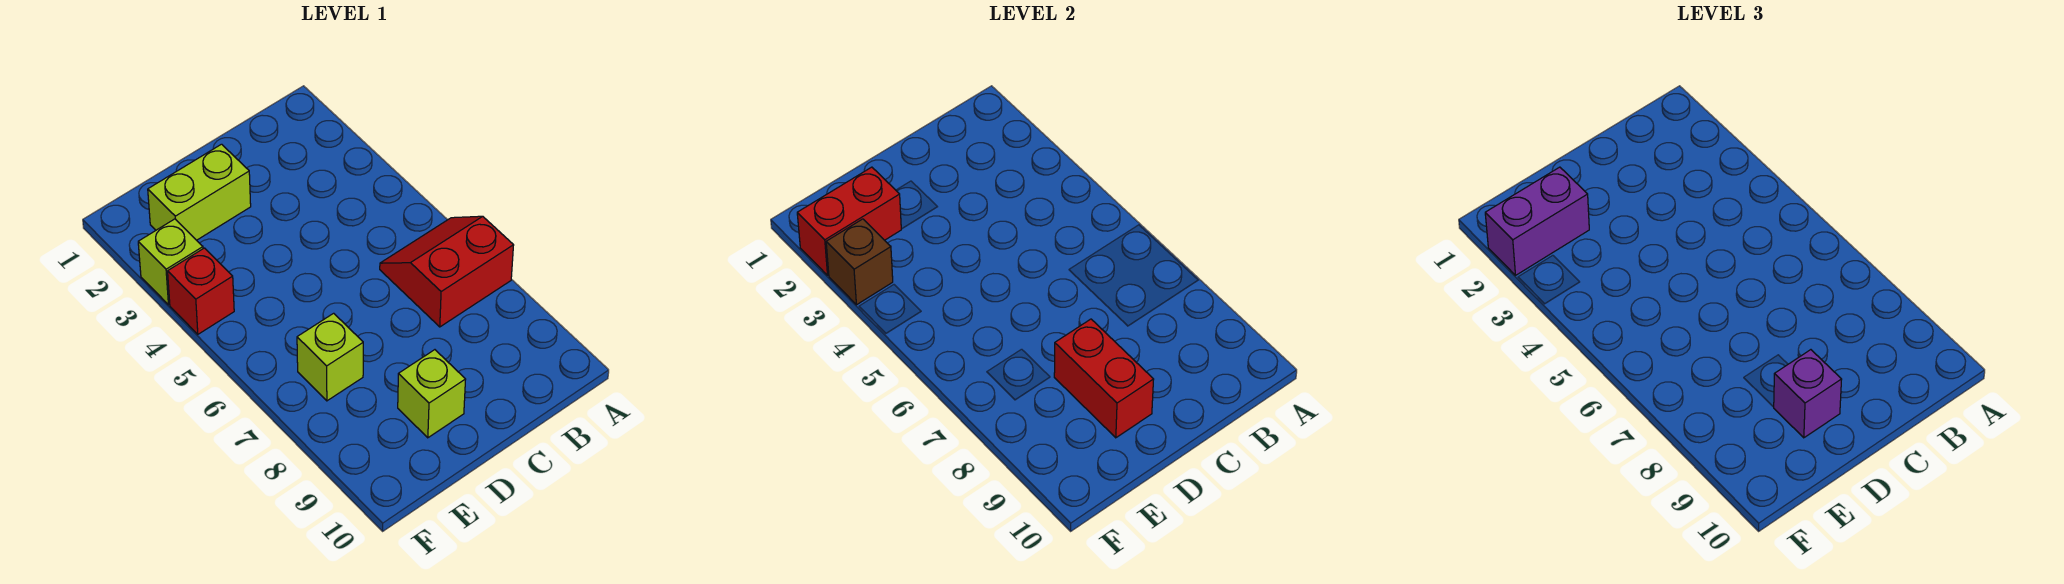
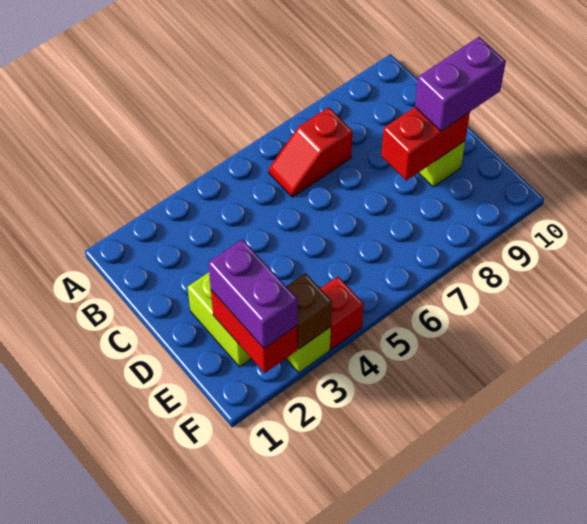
red 2x2 slope [380,216,514,327] -> red 1x2 slope [269,107,353,197]
purple 1x1 brick [1774,350,1842,438] -> purple 1x2 brick [415,37,506,131]
lime 1x1 brick [297,313,363,401] -> none

